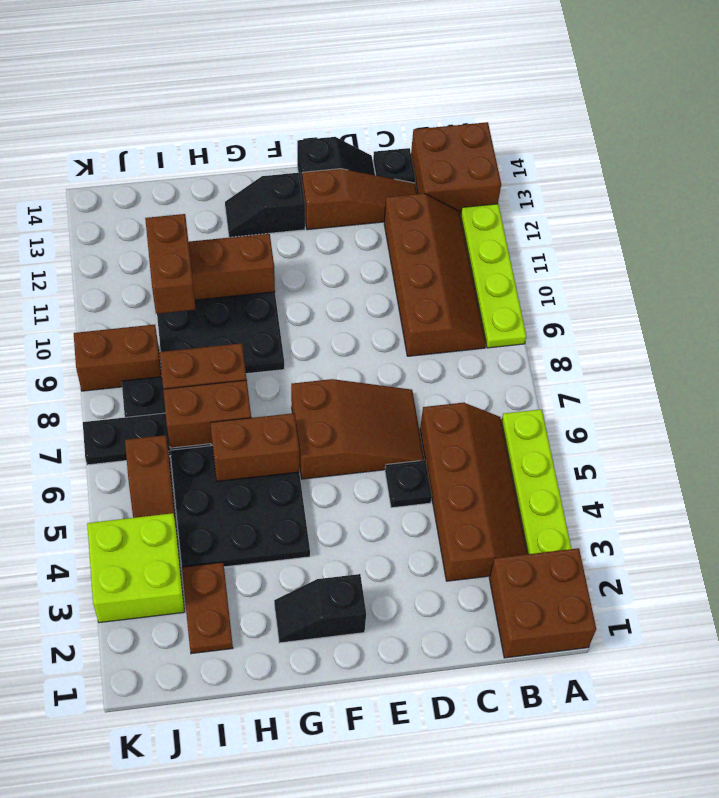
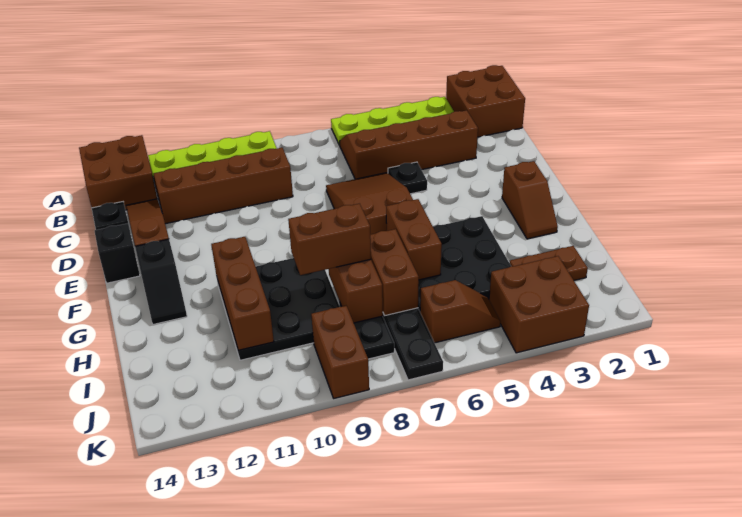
black 1x2 slope [274,574,366,643] -> brown 1x2 slope [502,161,558,239]
brown 1x2 brick [145,214,196,314] -> brown 1x2 brick moved to [288,204,371,275]
lime 2x2 brick [87,513,184,623] -> brown 2x2 brick [489,256,589,353]

